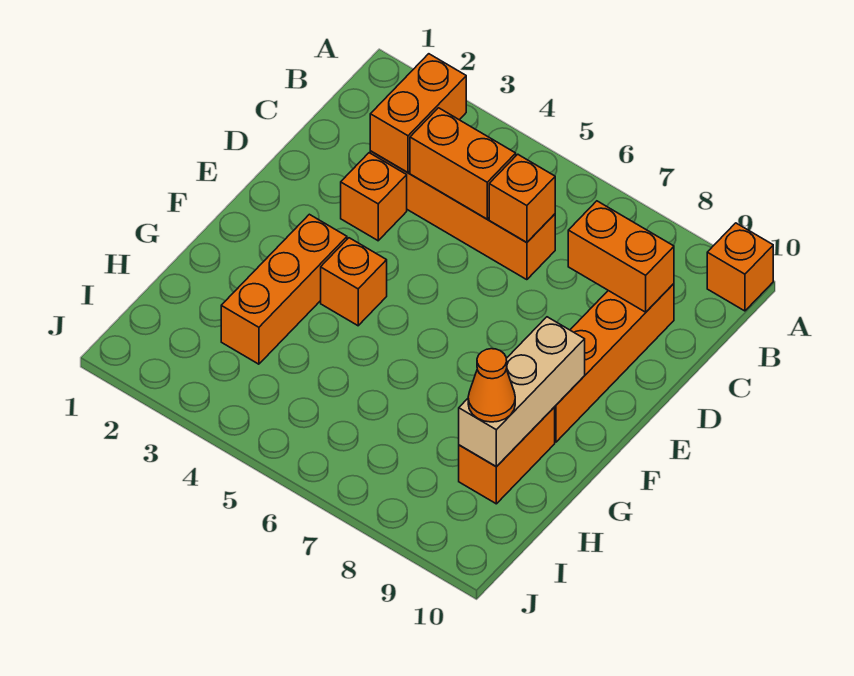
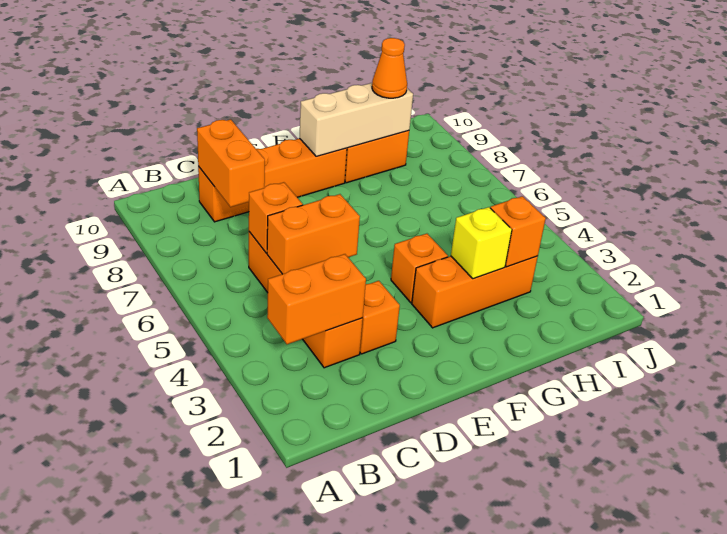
orange 1x1 brick [707,223,773,311] -> orange 1x1 brick moved to [490,196,546,267]
orange 1x2 brick [410,108,516,219] -> orange 1x2 brick turned to [267,194,360,274]
none -> yellow 1x1 brick [451,207,512,279]

